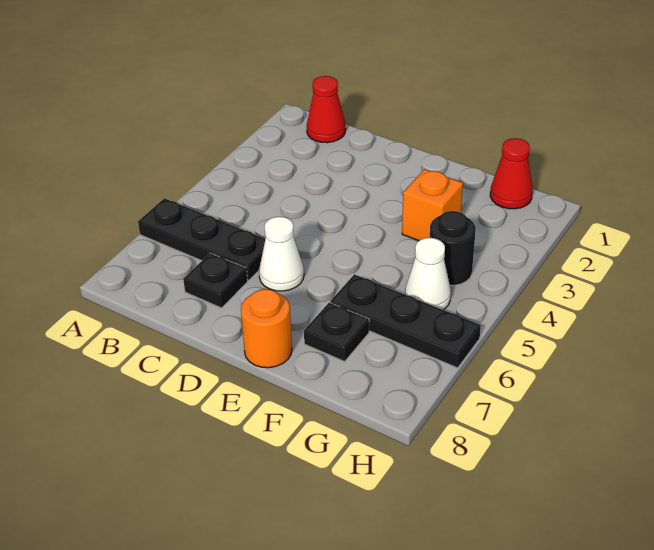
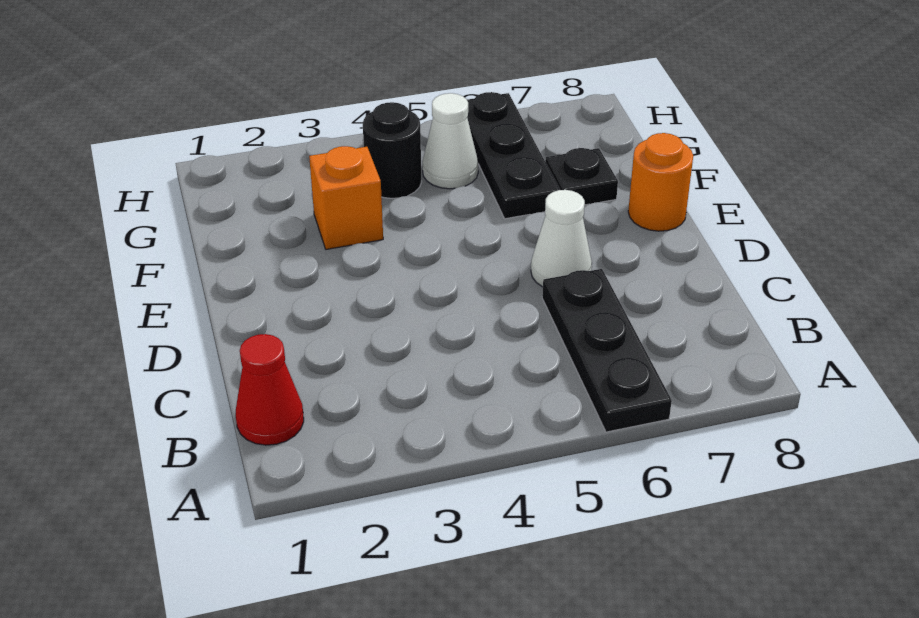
black 1x1 plate [183,253,248,308] -> none
red 1x1 cone [490,138,533,209] -> none

